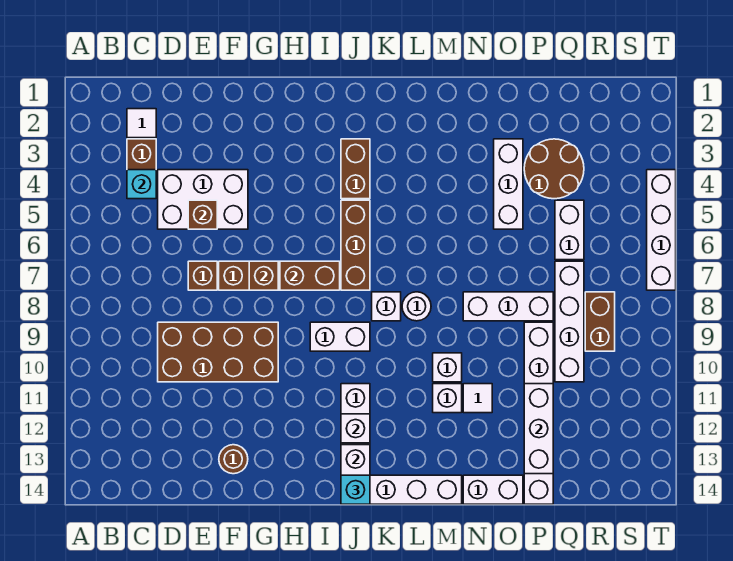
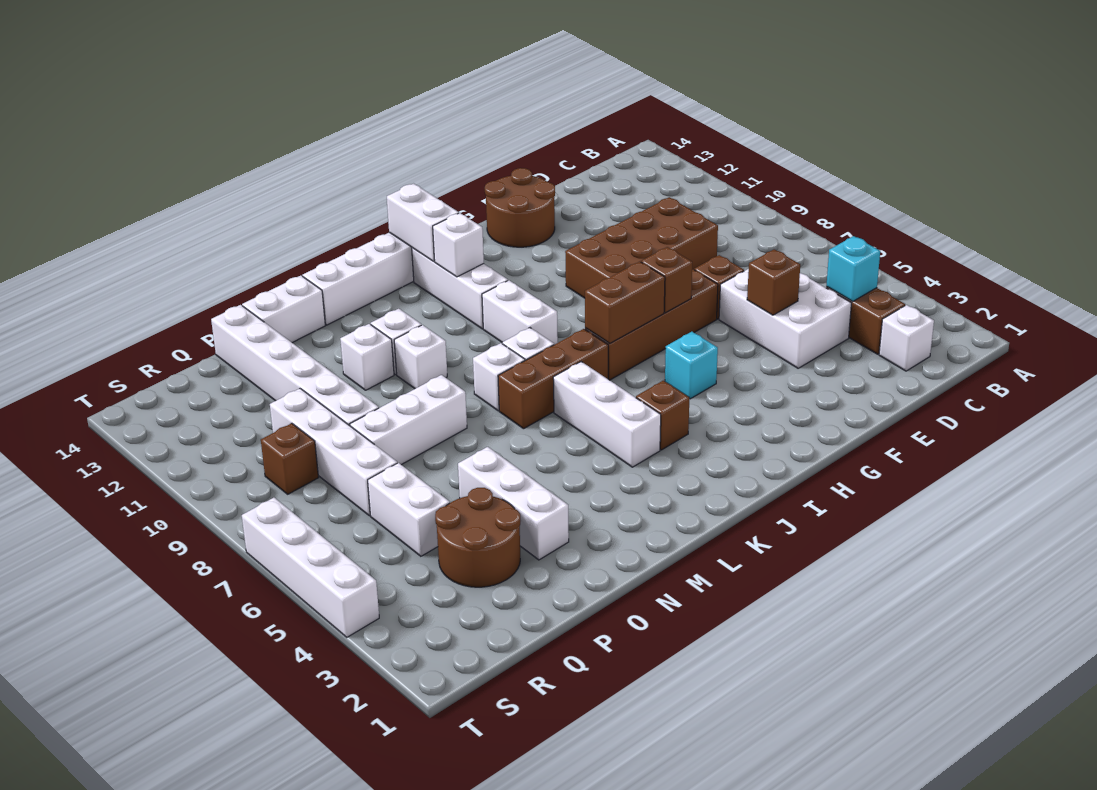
white 1x1 tile [127,109,156,138] -> white 1x1 brick [879,305,934,371]
white 2x3 brick [158,170,248,229] -> white 2x3 brick turned to [719,269,851,368]
brown 1x1 round brick [219,445,248,474] -> brown 2x2 round brick [485,168,555,247]
white 1x2 brick [310,322,370,351] -> white 1x2 brick turned to [482,280,558,345]
brown 1x2 brick [341,139,370,199] -> brown 1x1 brick [636,381,689,450]
brown 1x3 brick [341,200,370,290] -> brown 1x3 brick turned to [498,329,608,429]
cyan 1x1 brick [341,475,370,504] -> cyan 1x1 brick moved to [665,332,718,399]
white 1x1 round brick [402,292,431,321] -> white 1x1 brick [473,343,525,411]
white 1x1 tile [463,384,492,413] -> white 1x1 brick [340,324,394,390]
white 1x3 brick [524,384,553,474] -> white 1x3 brick moved to [553,362,661,467]
brown 1x2 brick [585,292,615,351] -> brown 1x1 brick [261,423,318,494]

